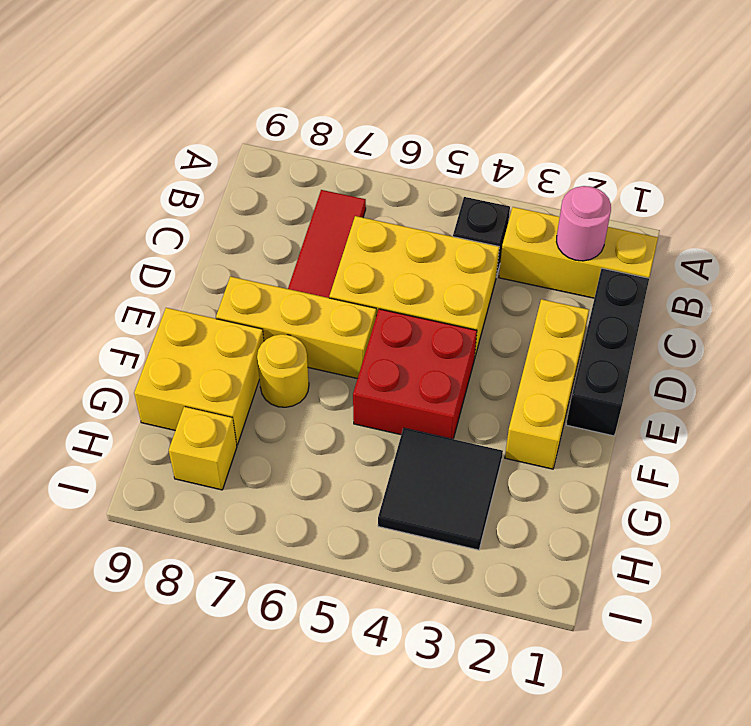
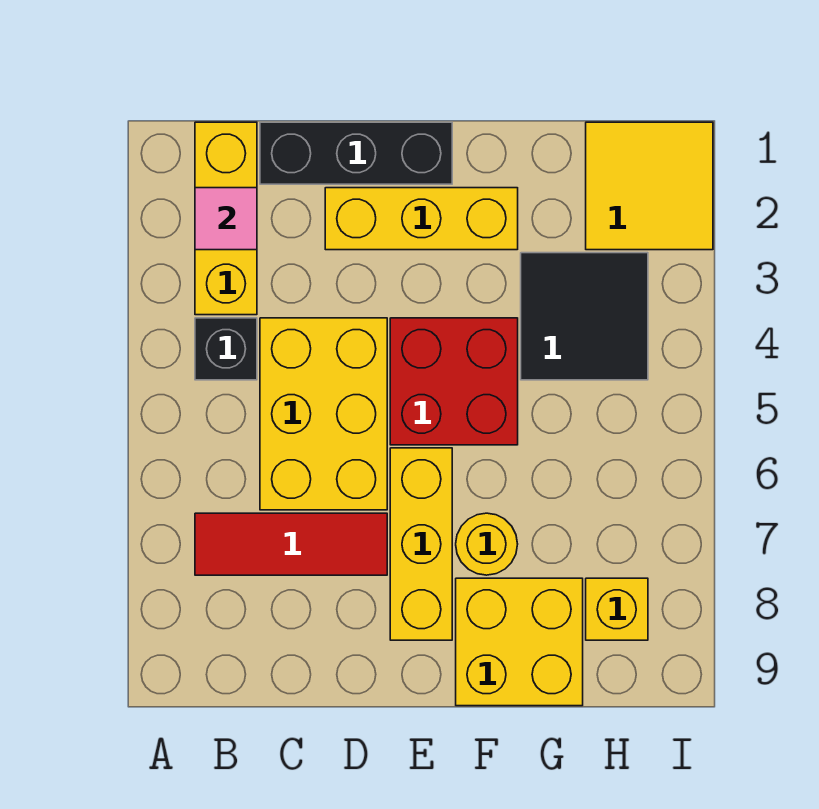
pink 1x1 round brick [556,186,611,261] -> pink 1x1 tile [195,188,257,250]
none -> yellow 2x2 tile [586,122,713,250]

